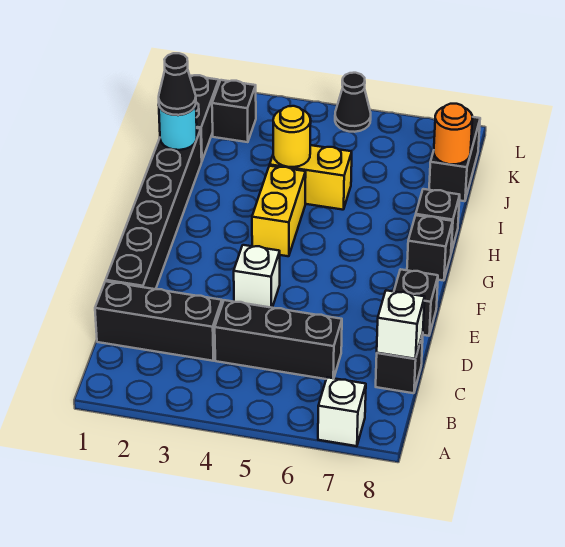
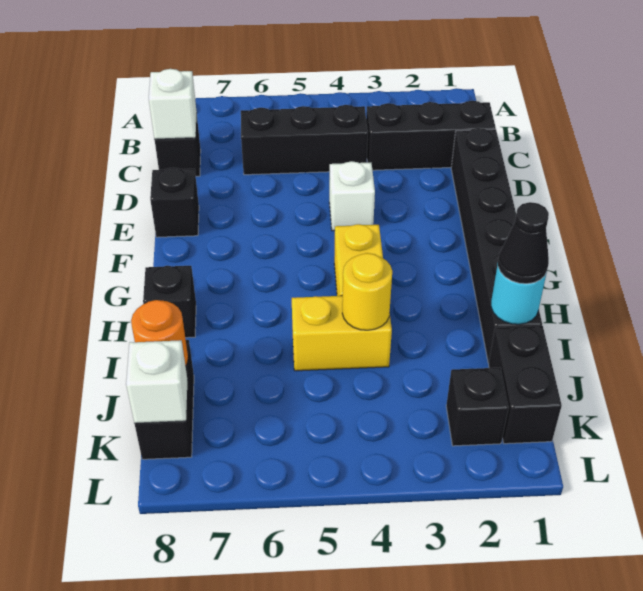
white 1x1 brick [318,377,366,446] -> white 1x1 brick moved to [126,340,188,423]
black 1x1 brick [407,215,453,281] -> none
black 1x1 cone [335,73,371,132] -> none

